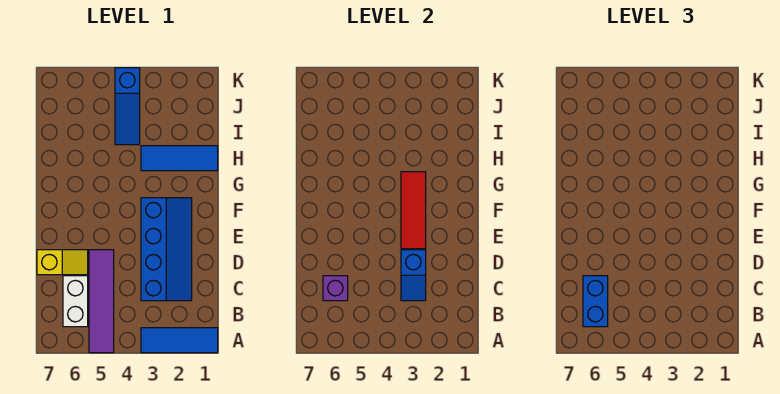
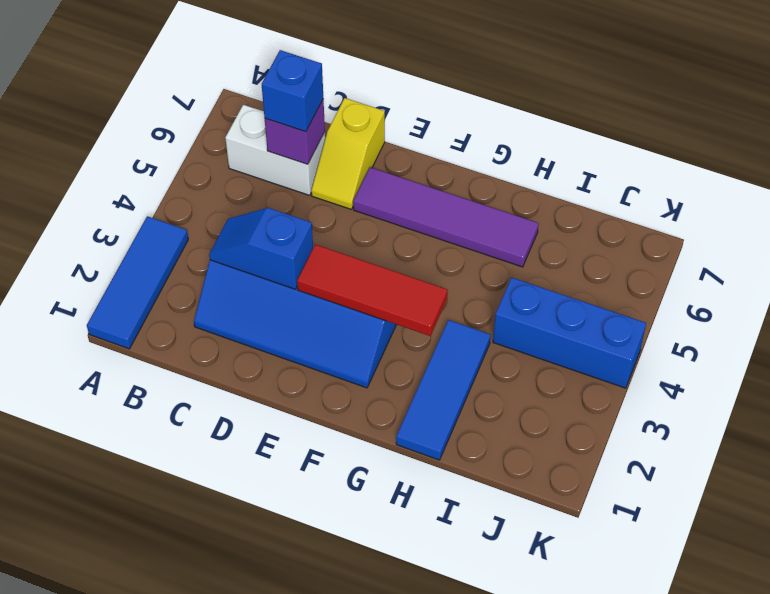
purple 1x4 tile [89,250,114,353] -> purple 1x4 tile moved to [353,167,539,267]
blue 1x2 brick [583,276,608,327] -> blue 1x1 brick [262,50,323,132]
blue 1x3 slope [115,68,140,145] -> blue 1x3 brick [493,278,646,388]

